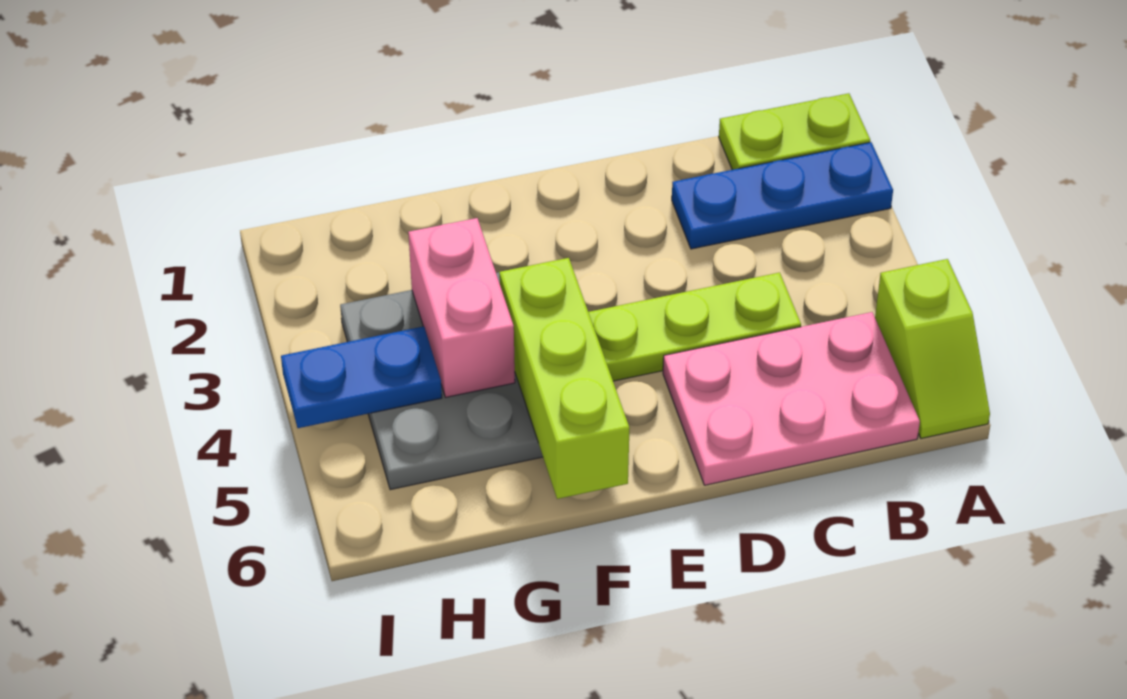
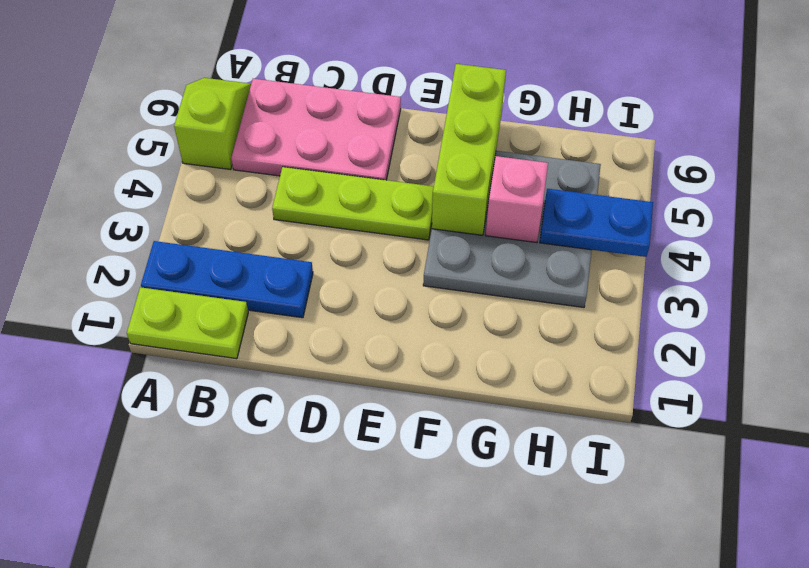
pink 1x2 brick [408,218,515,397] -> pink 1x1 brick [486,156,548,243]

